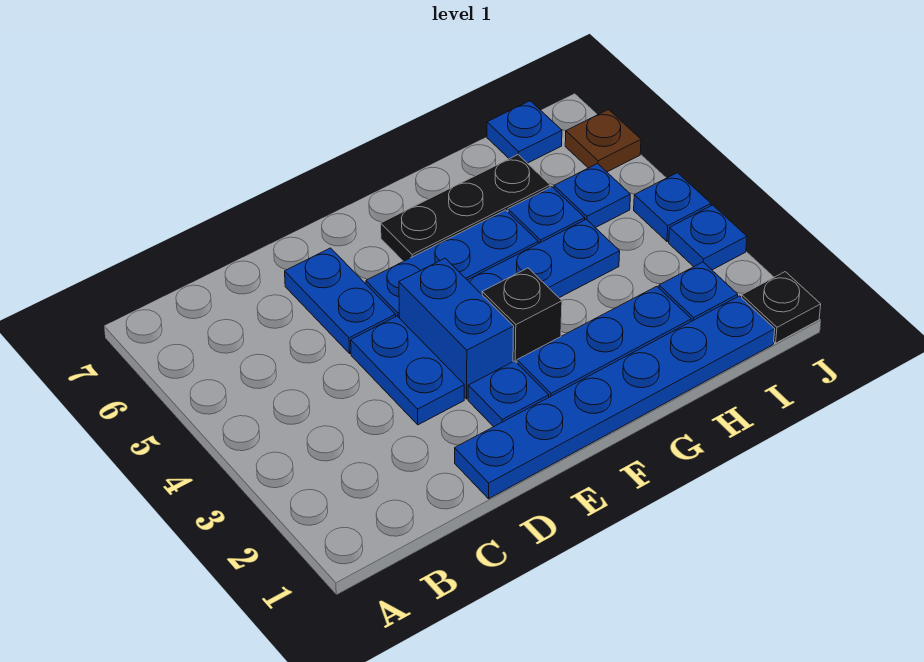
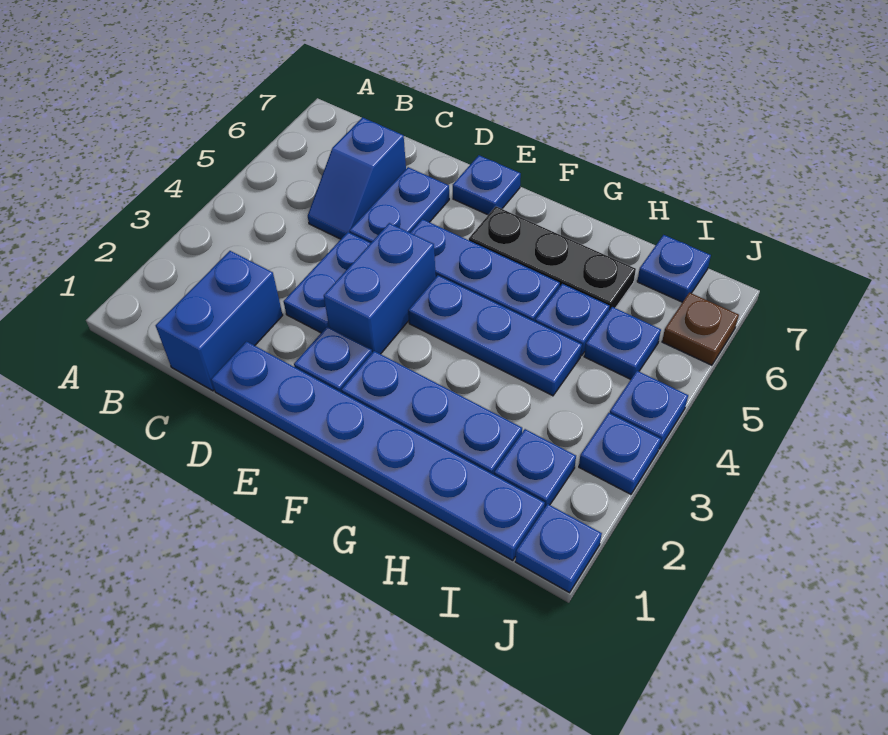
none -> blue 1x2 brick [156,251,283,391]
none -> blue 1x2 slope [308,117,406,239]
none -> blue 1x1 plate [453,155,521,215]
black 1x1 brick [482,268,562,363] -> none
black 1x1 plate [742,272,821,343] -> blue 1x1 plate [515,504,602,593]

